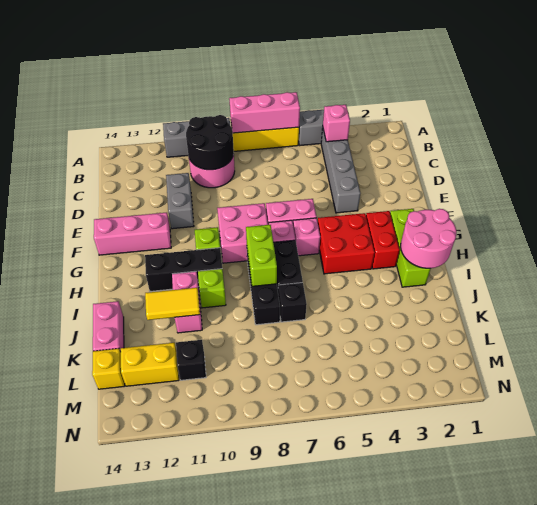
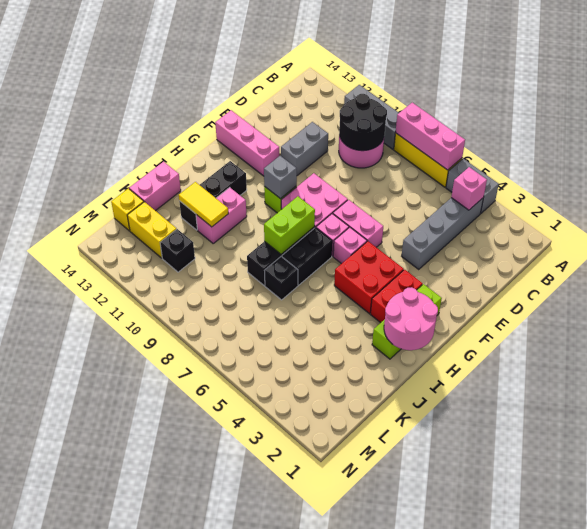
none -> grey 1x1 brick [264,156,297,199]
black 1x3 brick [145,248,222,291] -> black 1x3 brick turned to [179,161,247,230]
lime 1x1 brick [198,269,226,308] -> none

